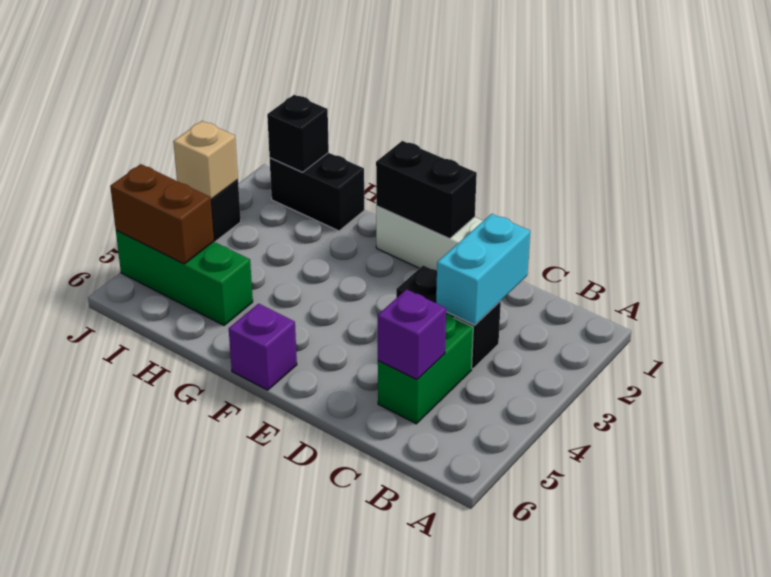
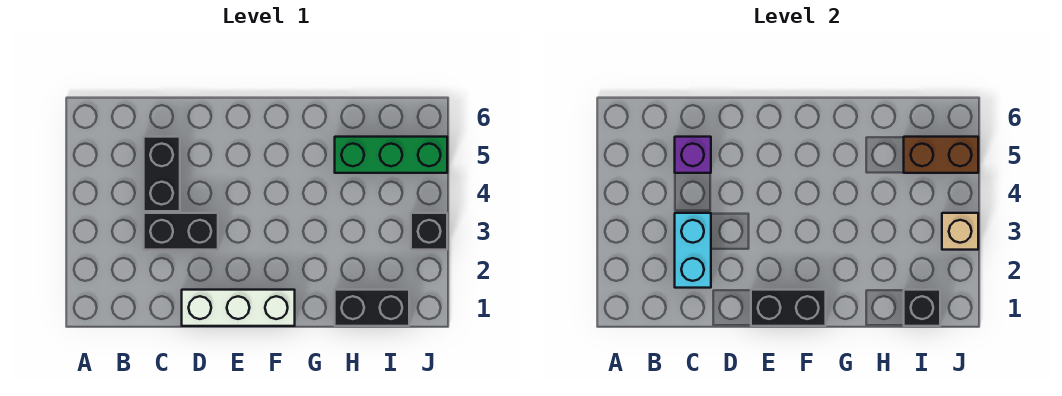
green 1x2 brick [378,314,473,424] -> black 1x2 brick [144,137,180,211]
purple 1x1 brick [229,304,297,390] -> none

